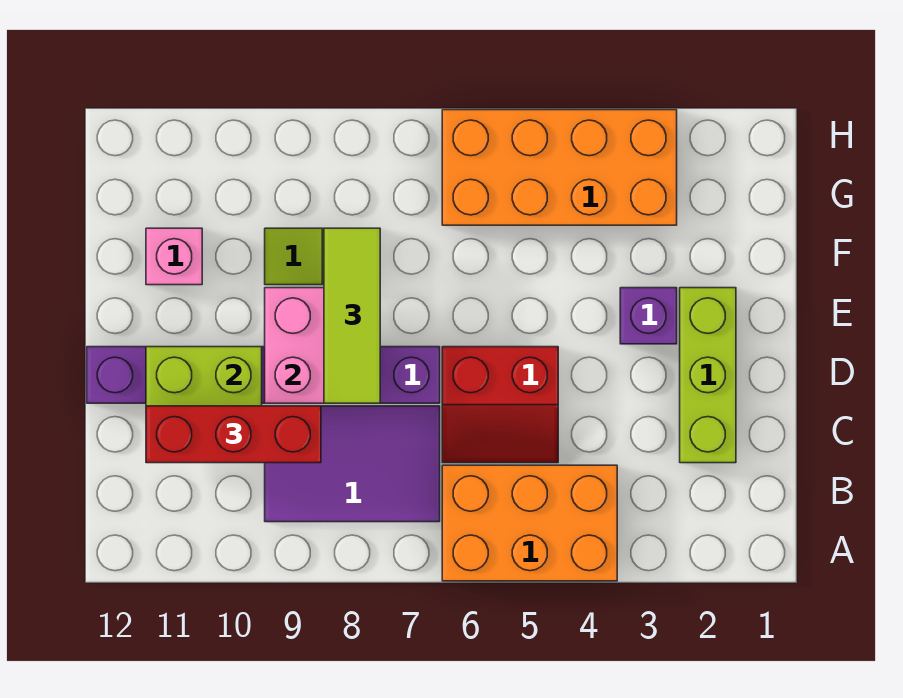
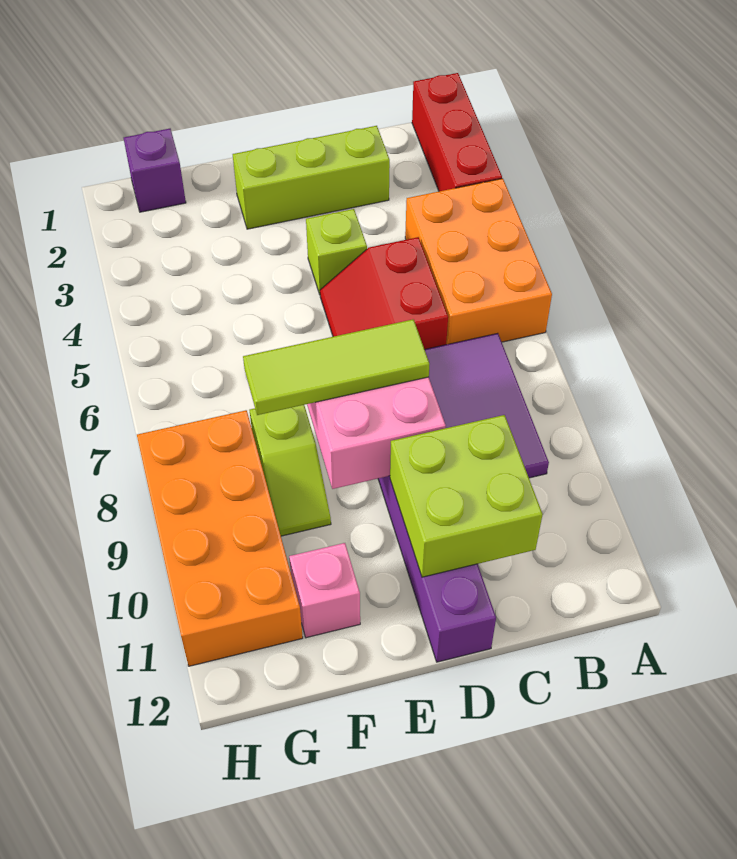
red 2x2 slope [442,347,558,463] -> red 2x2 slope turned to [320,237,448,349]
red 1x3 brick [146,406,321,463] -> red 1x3 brick moved to [412,73,502,191]
none -> lime 1x1 brick [306,209,367,294]
purple 1x1 brick [620,288,677,344] -> purple 1x1 brick moved to [124,129,186,212]
orange 2x4 brick [442,110,677,225] -> orange 2x4 brick moved to [137,410,303,666]

